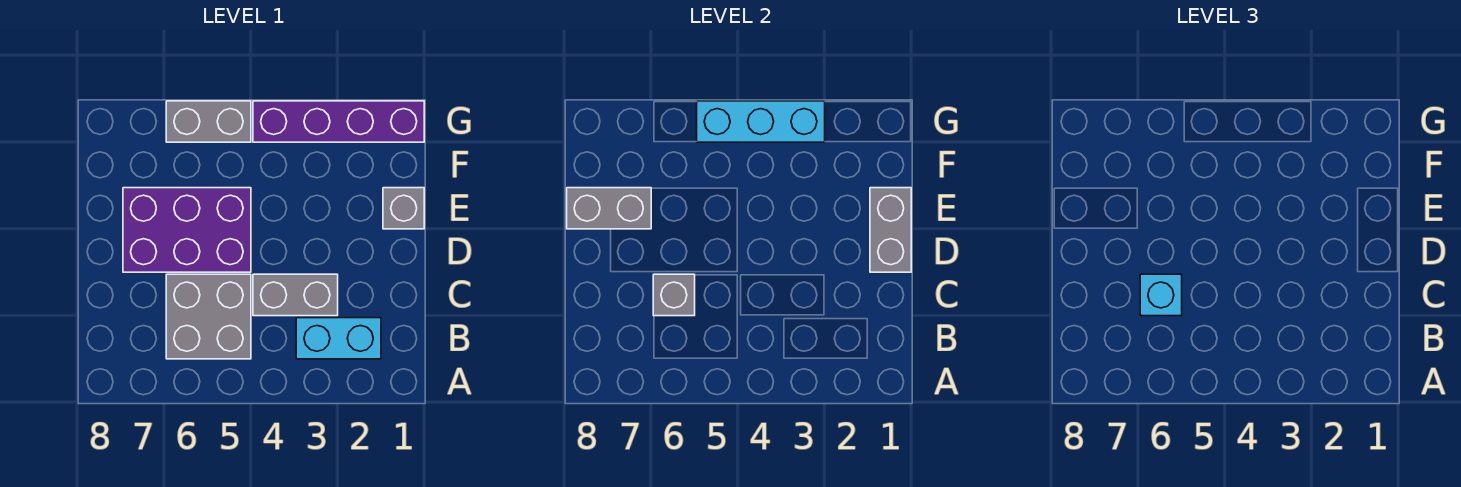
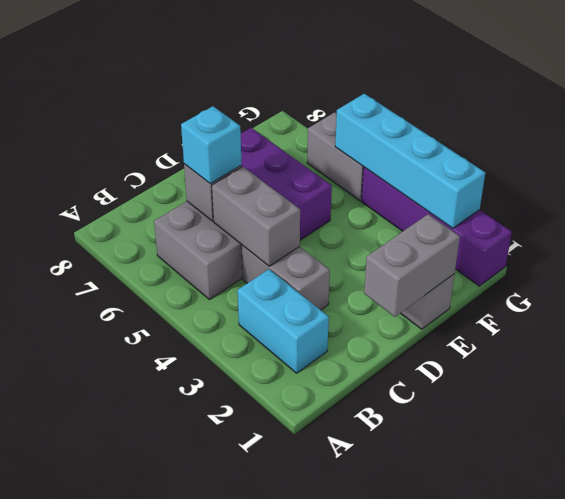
grey 1x2 brick [567,188,651,229] -> grey 1x2 brick moved to [212,167,300,266]
cyan 1x3 brick [697,101,825,142] -> cyan 1x4 brick [335,94,485,228]

